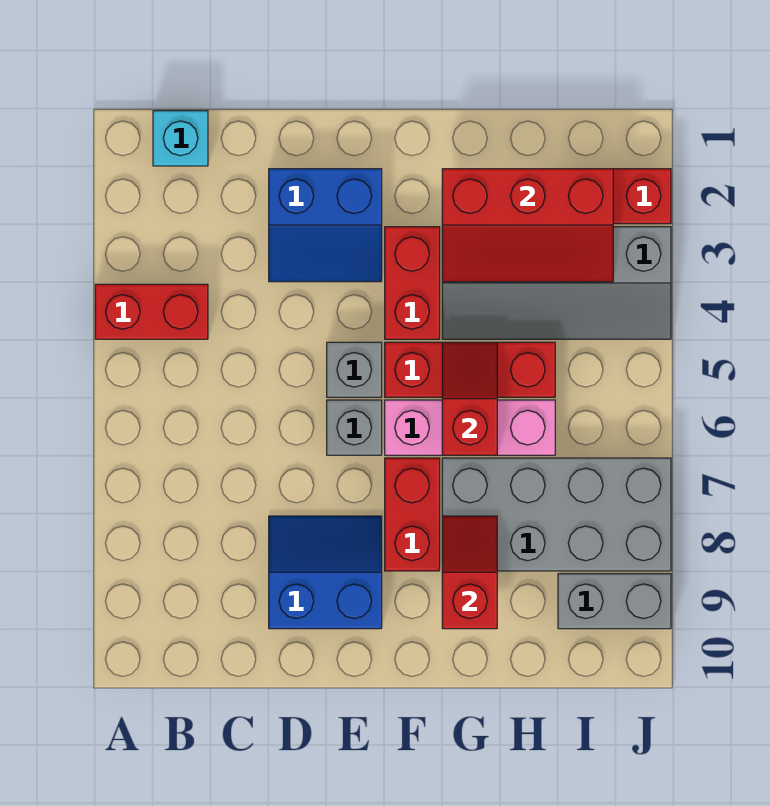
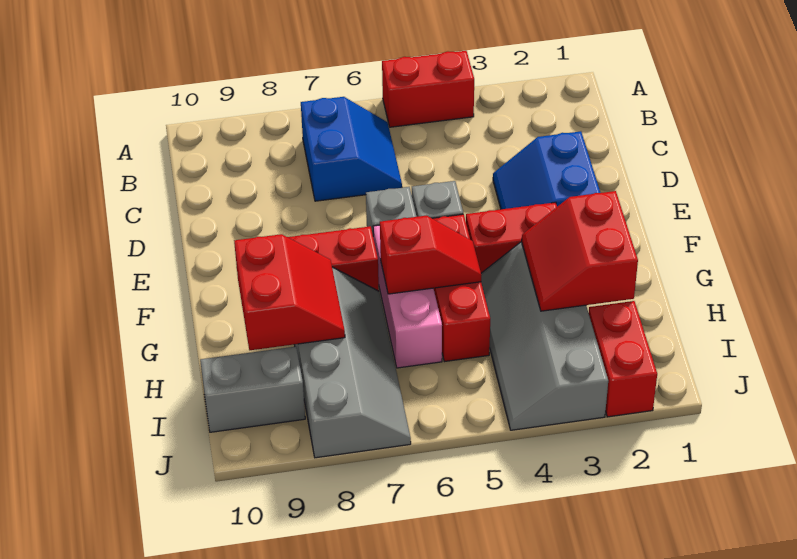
red 1x2 brick [95,284,208,339] -> red 1x2 brick turned to [382,51,474,127]
cyan 1x1 brick [153,111,208,166] -> none
blue 2x2 slope [269,516,382,629] -> blue 2x2 slope moved to [301,97,402,201]
red 2x3 slope [442,169,613,282] -> red 2x2 slope [522,191,638,311]
grey 2x4 brick [442,458,671,571] -> grey 2x4 slope [294,267,411,458]
red 1x2 slope [442,516,497,629] -> red 2x2 slope [234,234,345,350]
grey 1x2 brick [558,574,671,629] -> grey 1x2 brick turned to [200,347,305,432]

